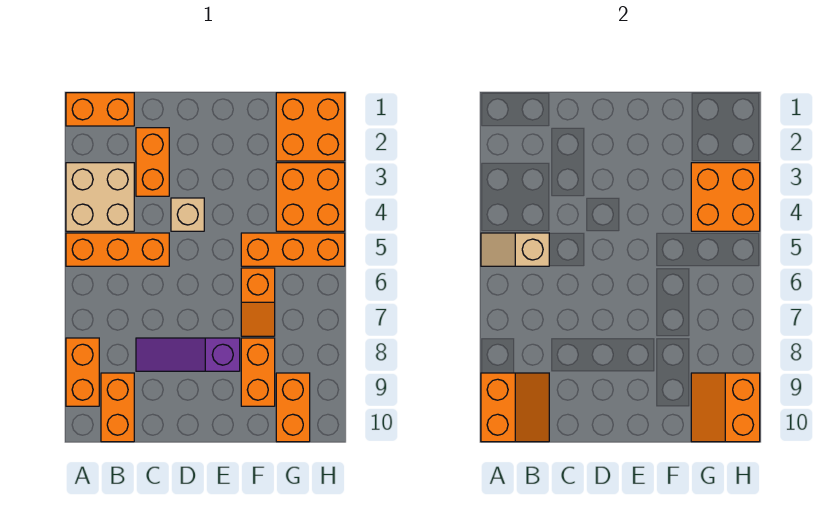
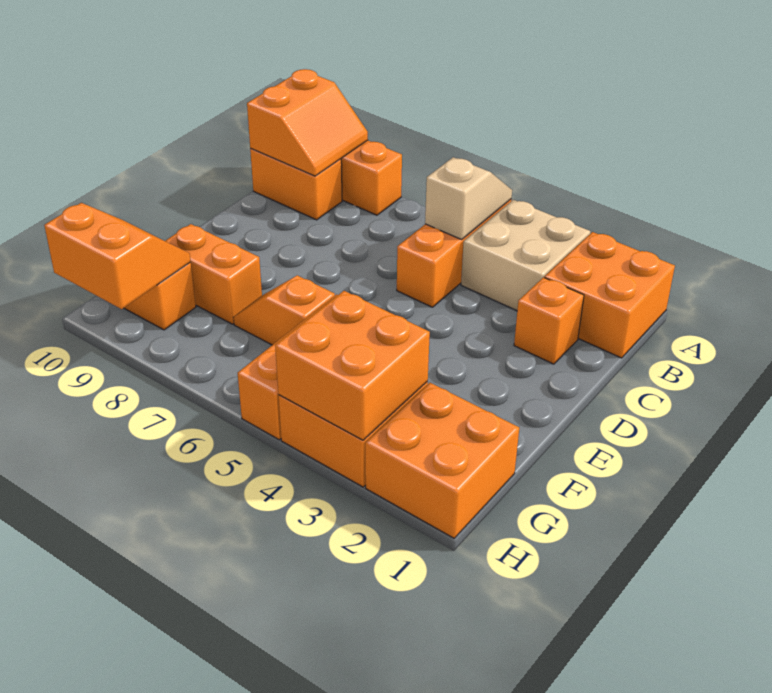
orange 1x2 brick [66,93,134,126] -> orange 2x2 brick [545,232,675,358]
orange 2x2 slope [481,373,549,442] -> orange 2x2 slope turned to [247,69,368,176]
orange 1x2 brick [136,128,169,196] -> orange 1x1 brick [514,277,584,364]
purple 1x3 slope [136,338,240,371] -> none
tan 1x1 brick [171,198,204,231] -> none

